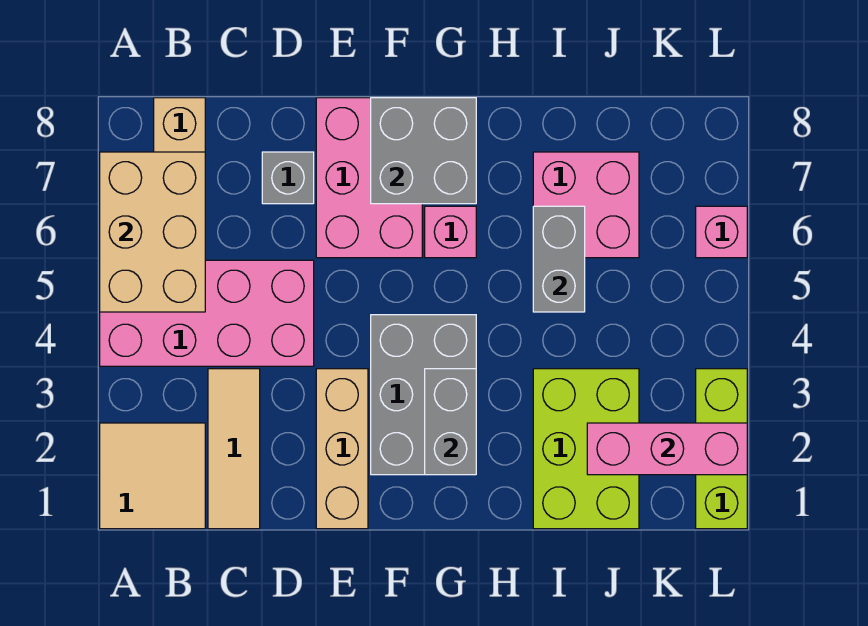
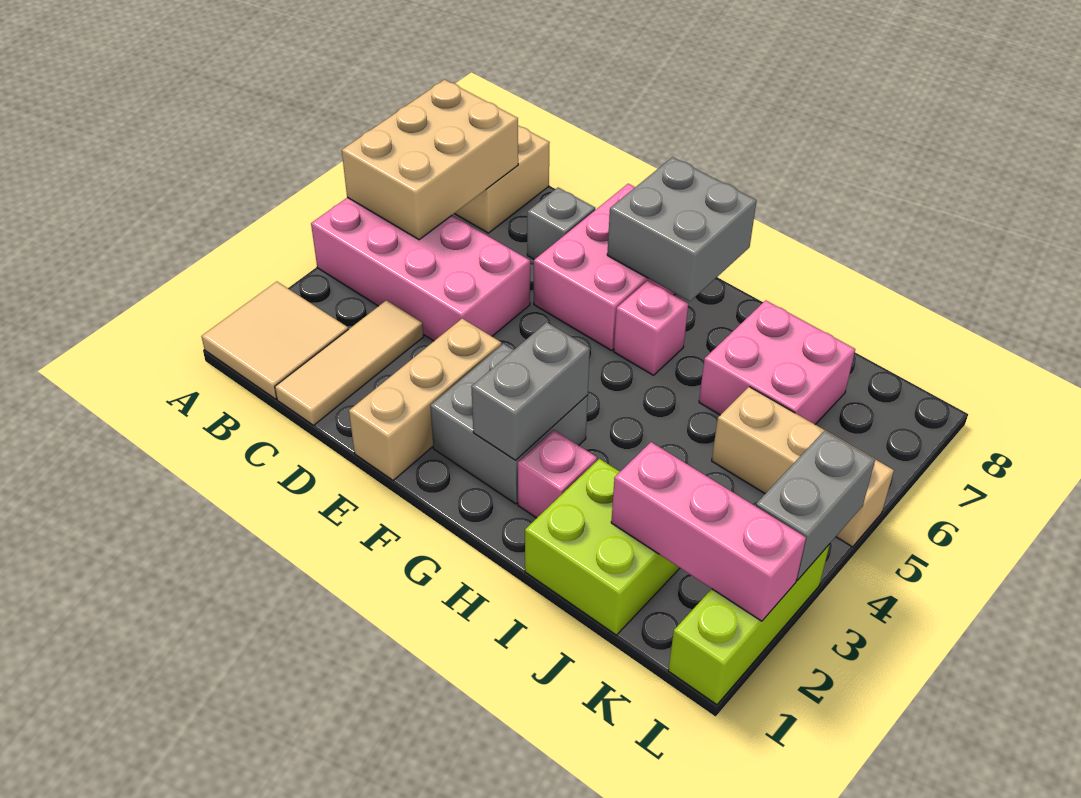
grey 2x3 brick [371,315,476,475] -> grey 2x2 brick [430,344,588,504]
lime 2x3 brick [533,369,639,529] -> lime 2x2 brick [525,459,680,635]
grey 1x2 brick [533,206,585,312] -> grey 1x2 brick moved to [756,431,875,580]
none -> tan 1x3 brick [712,387,894,547]
pink 1x1 brick [696,206,747,258] -> pink 1x1 brick moved to [518,430,597,518]

